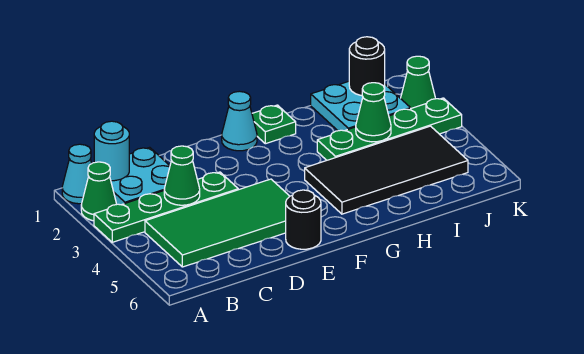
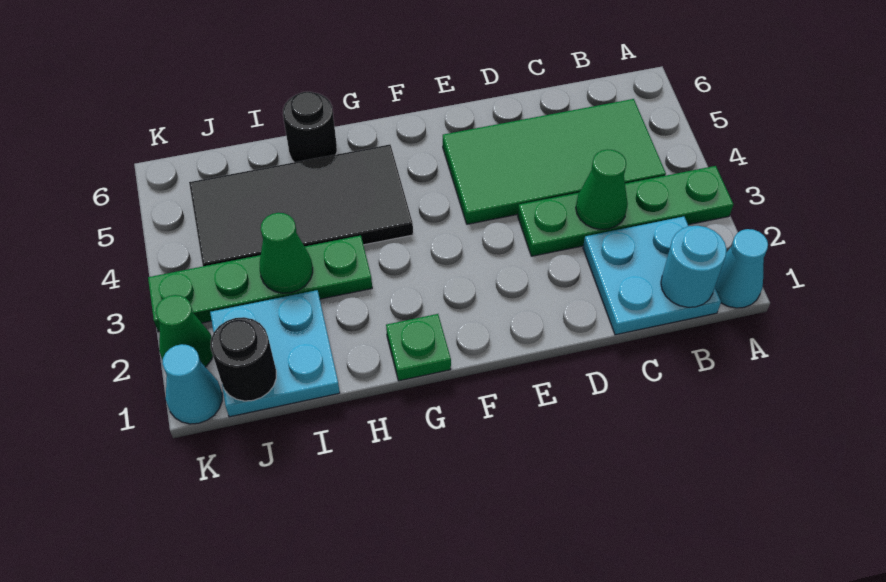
green 1x1 cone [81,162,117,221] -> none
black 1x1 round brick [286,190,321,249] -> black 1x1 round brick moved to [283,92,337,162]
cyan 1x1 cone [222,91,257,151] -> cyan 1x1 cone moved to [162,344,222,424]

